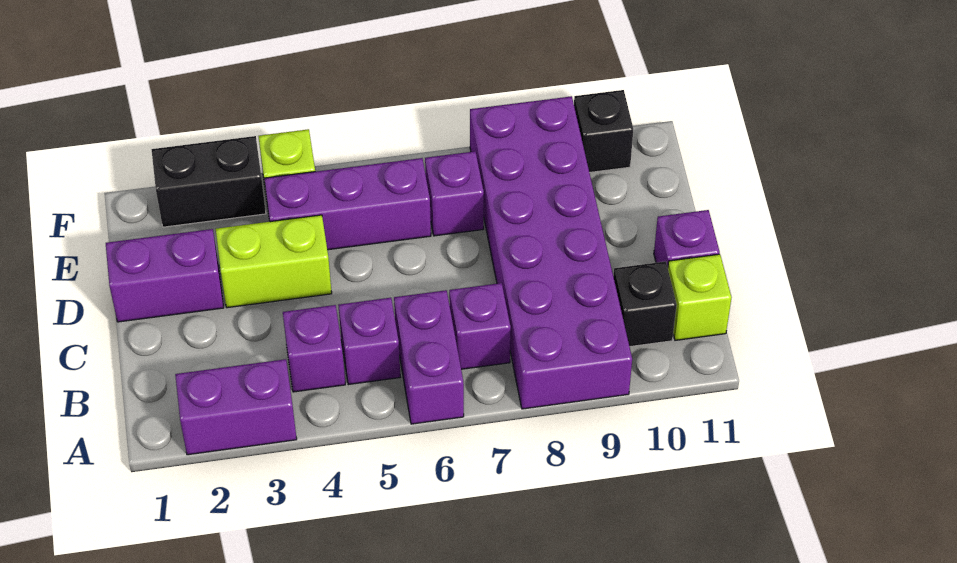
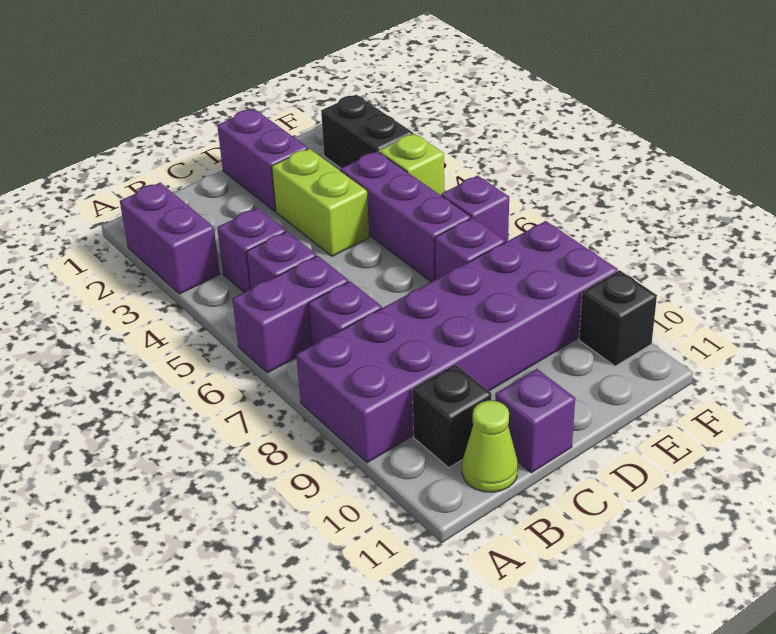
lime 1x1 brick [668,254,732,340] -> lime 1x1 cone [462,401,518,492]
none -> purple 1x1 brick [441,176,509,242]

